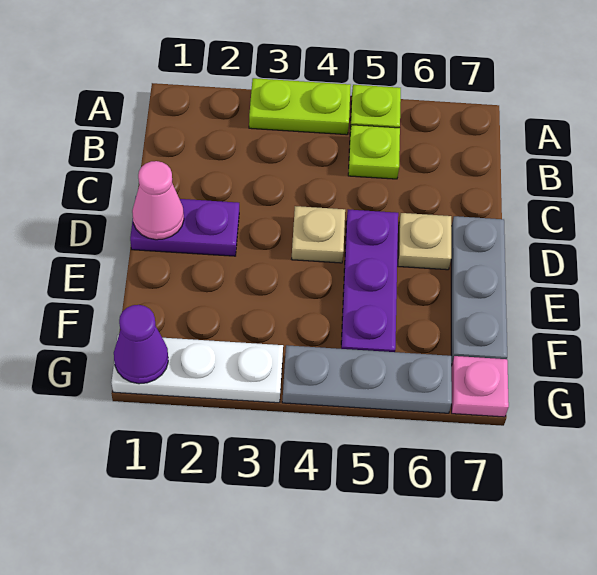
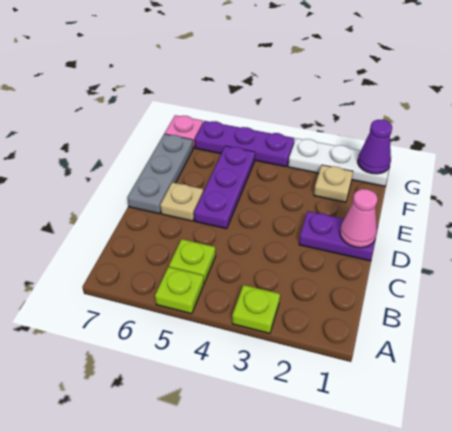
lime 1x2 plate [249,78,351,135] -> lime 1x1 plate [232,285,280,333]
tan 1x1 plate [292,206,345,263] -> tan 1x1 plate moved to [314,165,353,202]
grey 1x3 plate [282,345,452,413] -> purple 1x3 plate [195,121,294,167]

